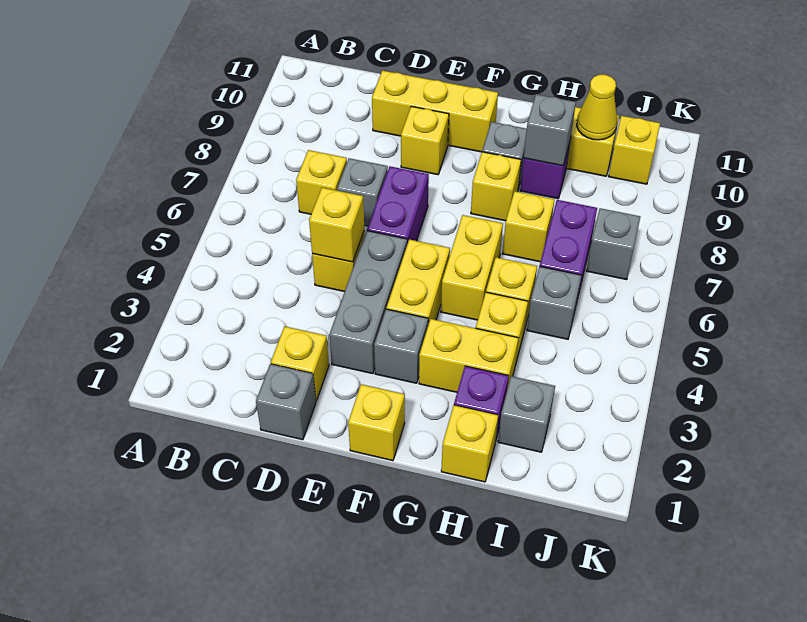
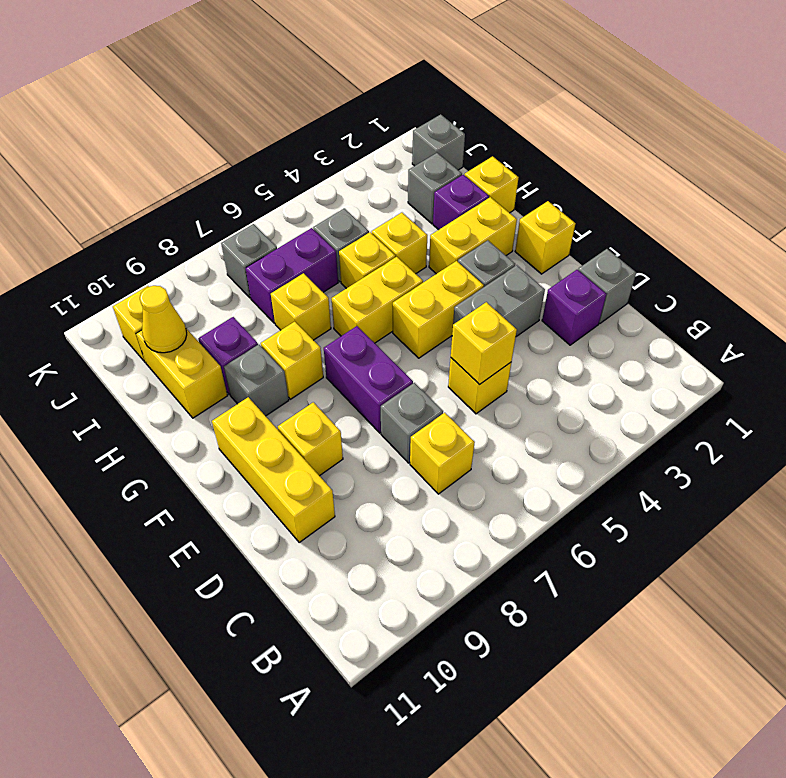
yellow 1x1 brick [271,326,329,401] -> purple 1x1 brick [542,270,606,345]
grey 1x3 brick [329,231,407,374] -> grey 1x2 brick [453,265,545,337]
purple 1x2 brick [367,166,429,244] -> purple 1x2 brick turned to [324,326,413,433]
yellow 1x2 brick [419,319,518,392] -> yellow 1x2 brick turned to [429,197,517,274]
grey 1x1 brick [524,94,576,166] -> grey 1x1 brick moved to [412,114,465,170]

